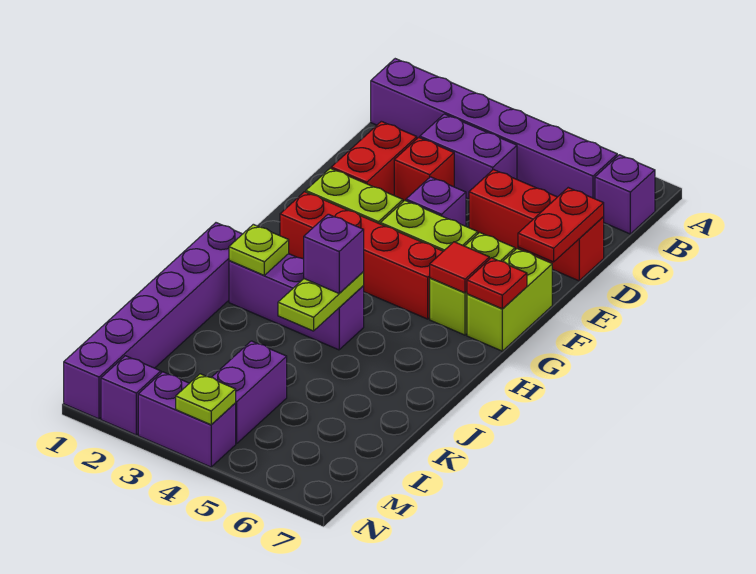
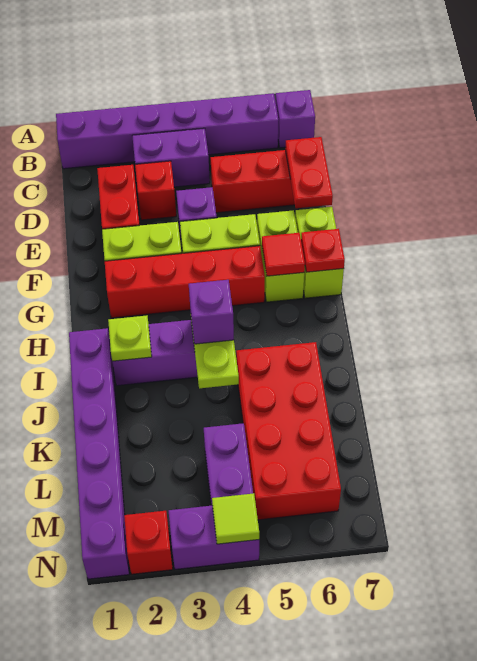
none -> red 2x4 brick [236,342,341,520]
purple 1x1 brick [101,356,161,435] -> red 1x1 brick [124,511,173,574]
lime 1x1 plate [176,374,236,425] -> lime 1x1 tile [212,493,259,544]

